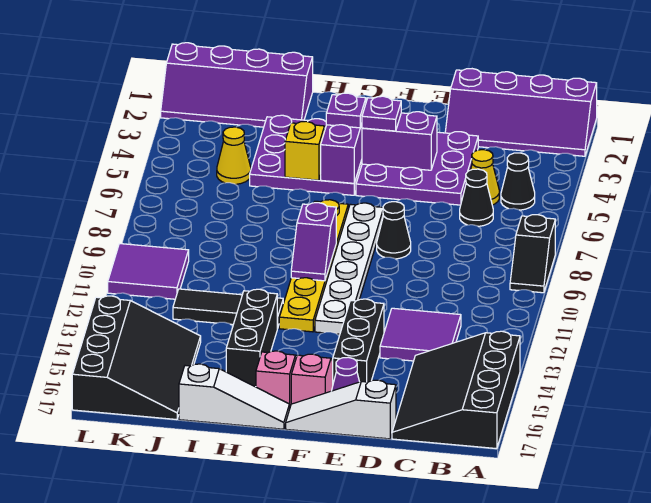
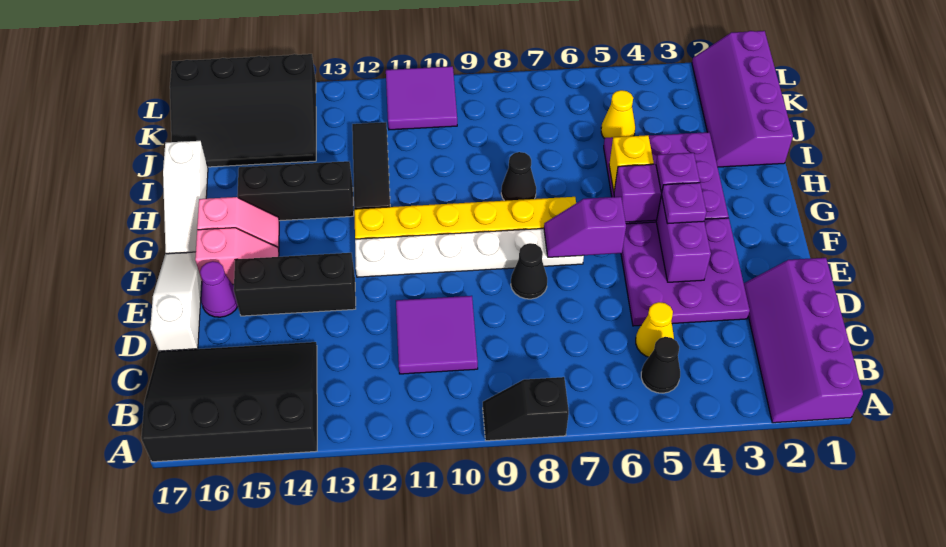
black 1x1 cone [460,169,493,226] -> black 1x1 cone moved to [501,152,536,201]
purple 2x2 tile [380,308,461,361] -> purple 2x2 tile moved to [396,296,478,374]
purple 1x2 slope [291,203,336,281] -> purple 1x2 slope moved to [544,197,626,257]

